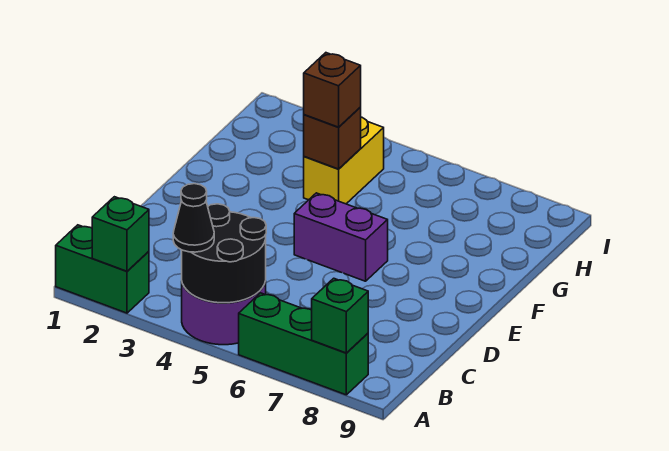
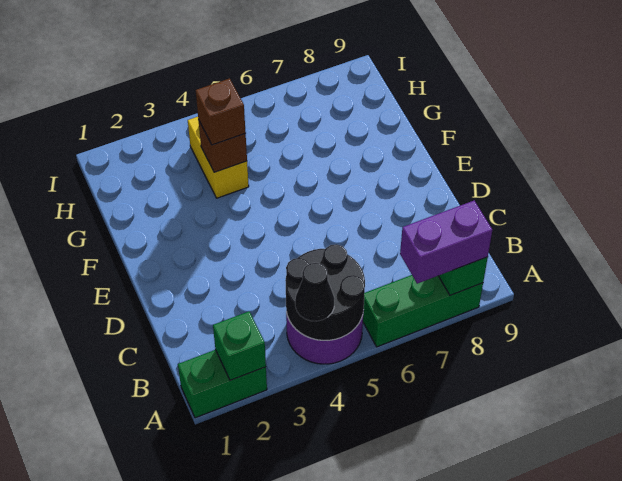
purple 1x2 brick [294,193,388,281] -> purple 1x2 brick moved to [400,201,492,284]

